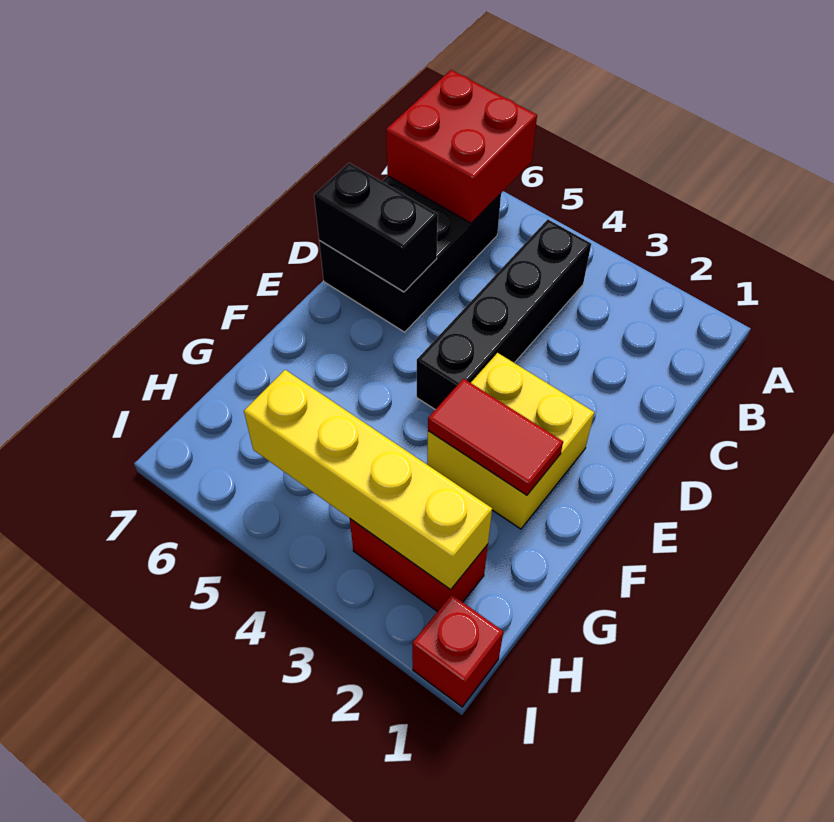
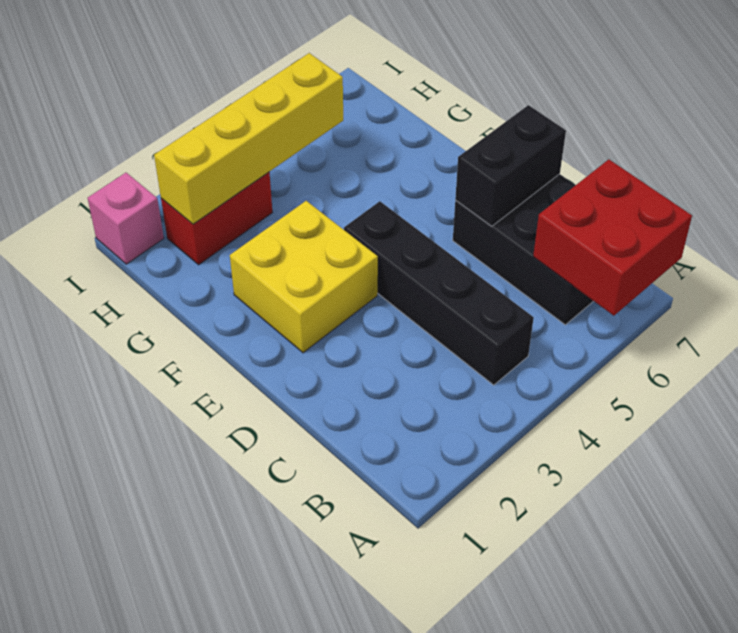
red 1x2 tile [428,379,563,495] -> none
red 1x1 brick [412,595,504,707] -> pink 1x1 brick [88,173,164,264]

